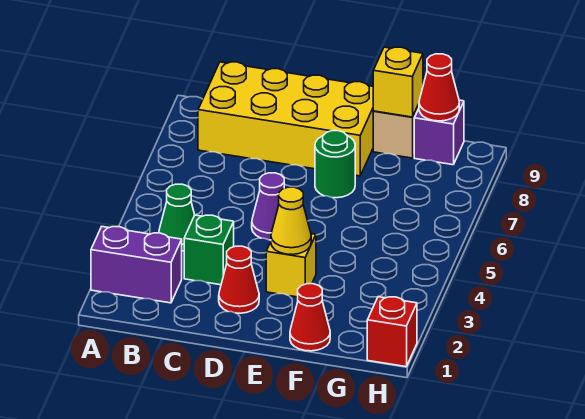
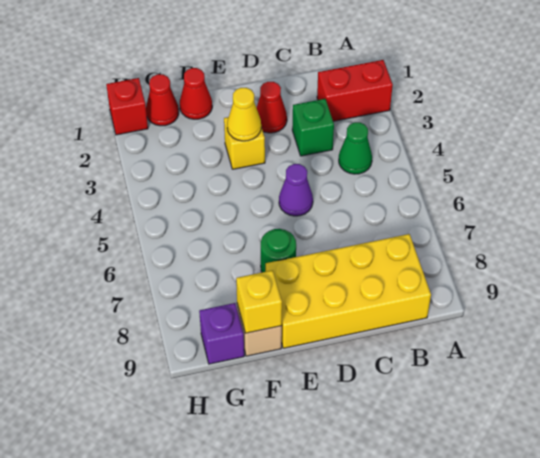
purple 1x2 brick [91,227,182,303] -> red 1x2 brick [317,60,393,121]
red 1x1 cone [419,54,459,121] -> red 1x1 cone moved to [146,74,179,126]

